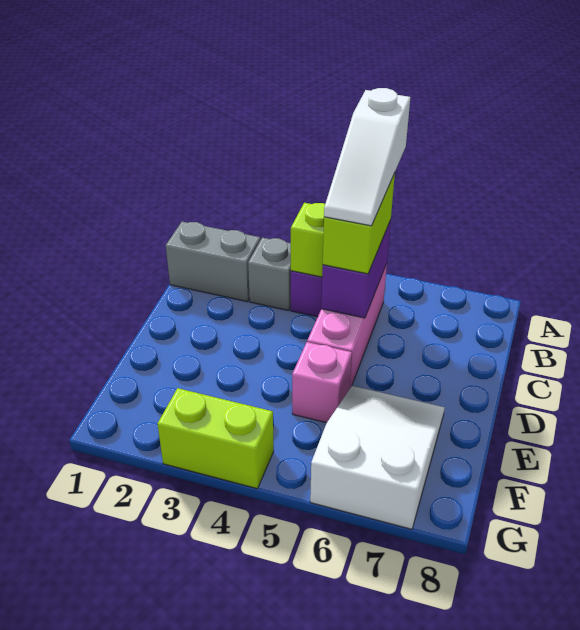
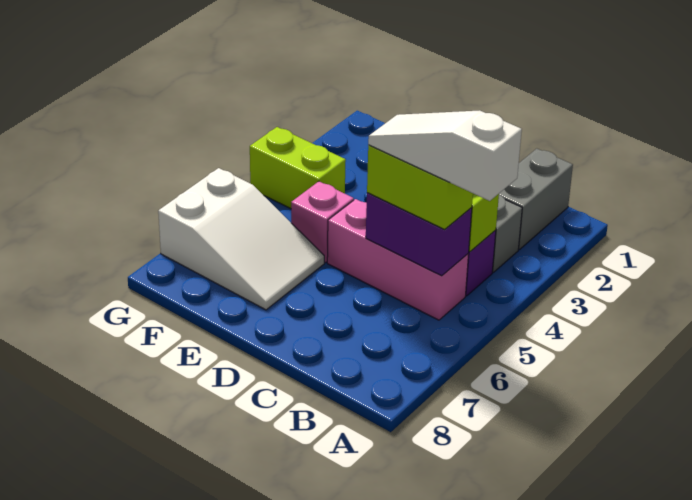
lime 1x2 brick [158,388,274,489] -> lime 1x2 brick turned to [250,127,346,209]

